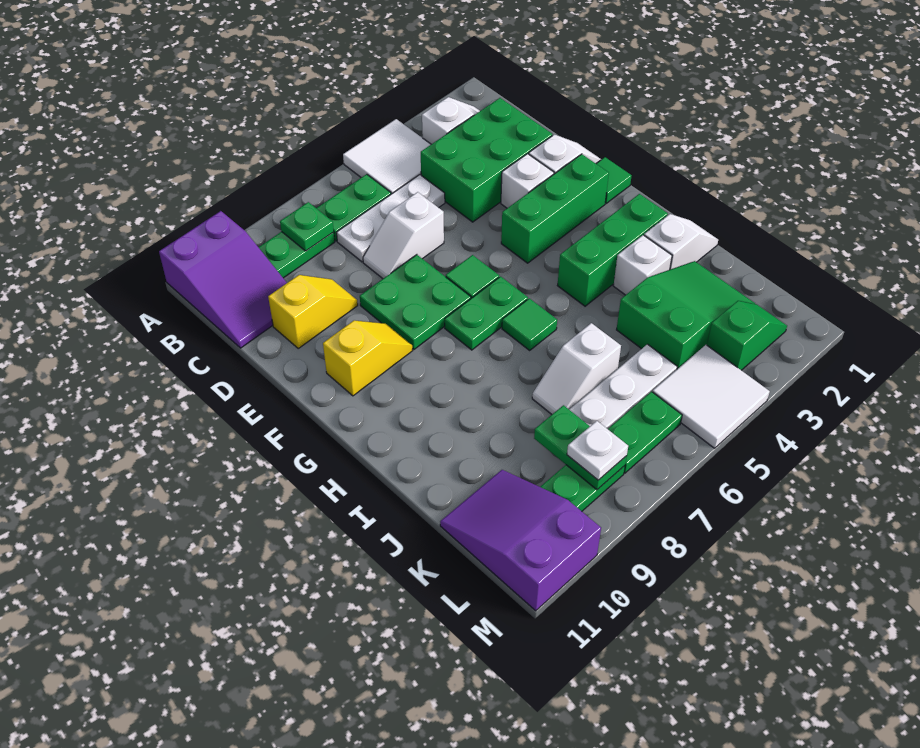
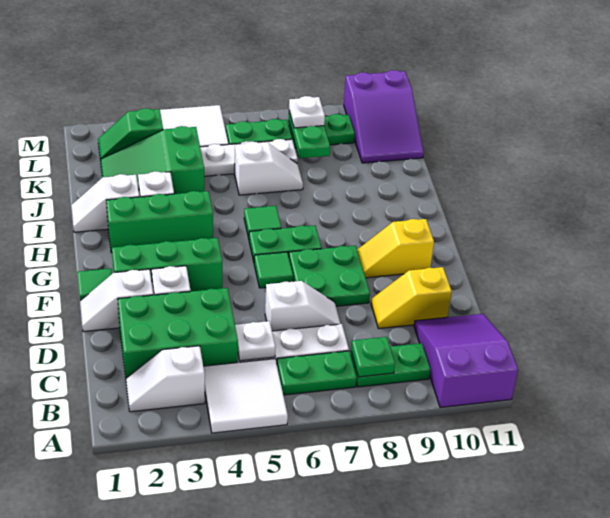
none -> white 1x1 plate [235,321,276,361]

